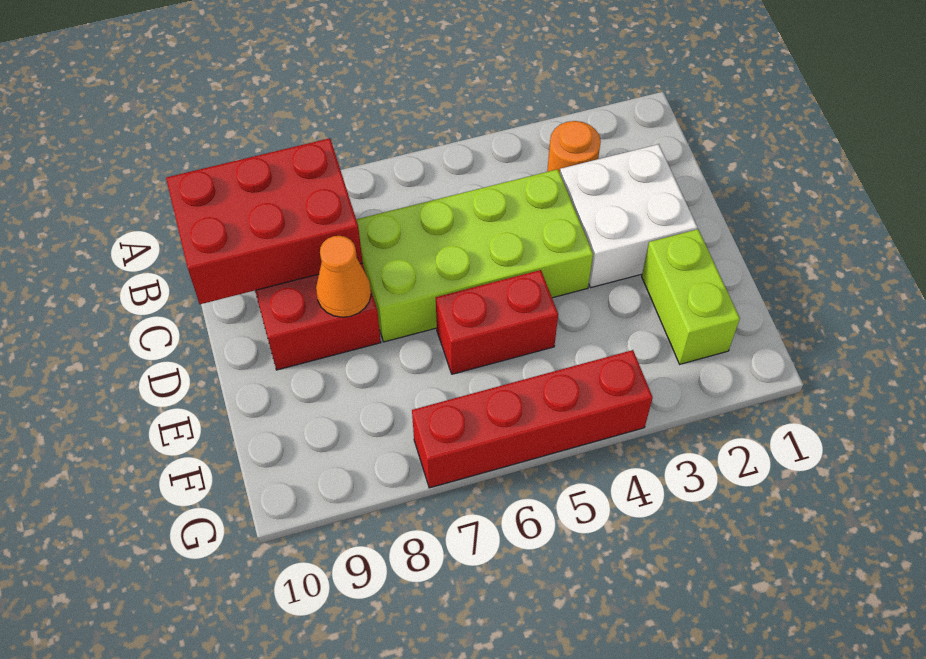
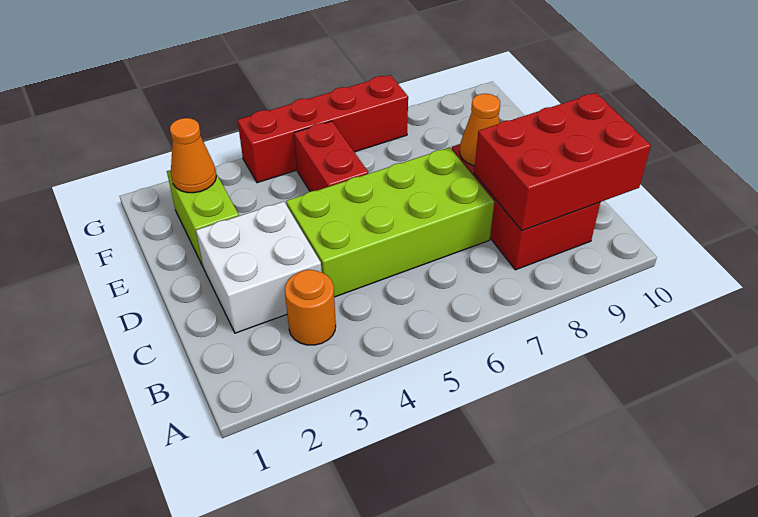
red 1x2 brick [436,270,558,374] -> red 1x2 brick turned to [294,121,368,192]
none -> orange 1x1 cone [170,118,216,193]

